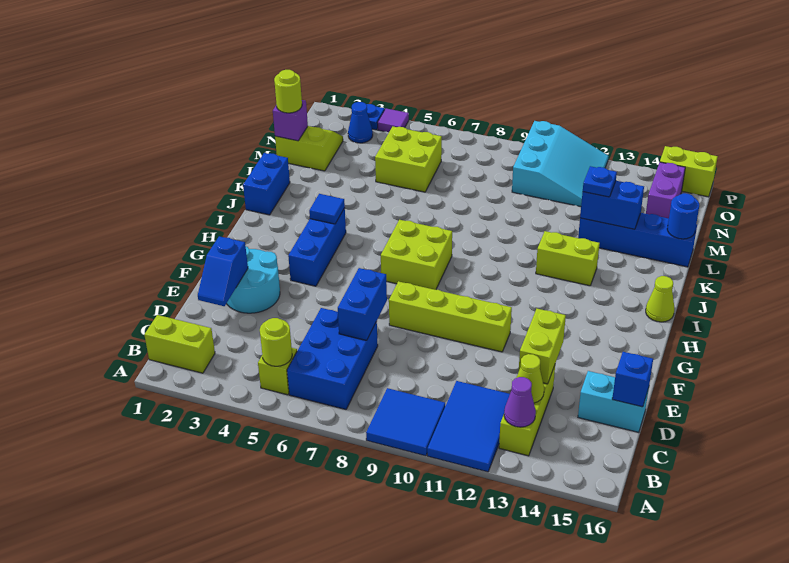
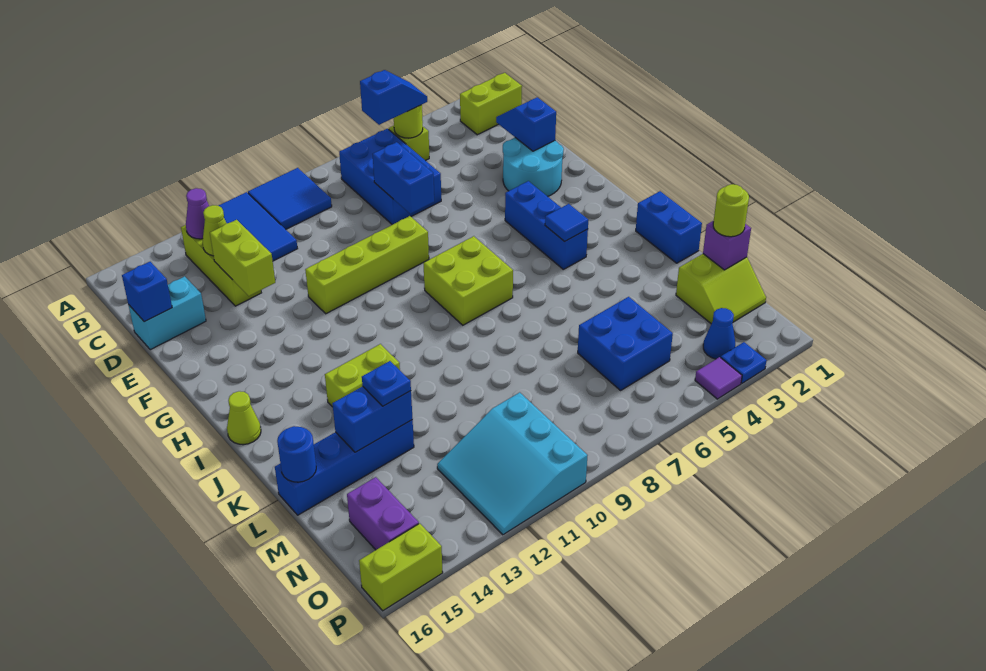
none -> blue 1x2 slope [360,70,427,125]
lime 2x2 brick [375,127,442,192] -> blue 2x2 brick [578,297,673,390]

